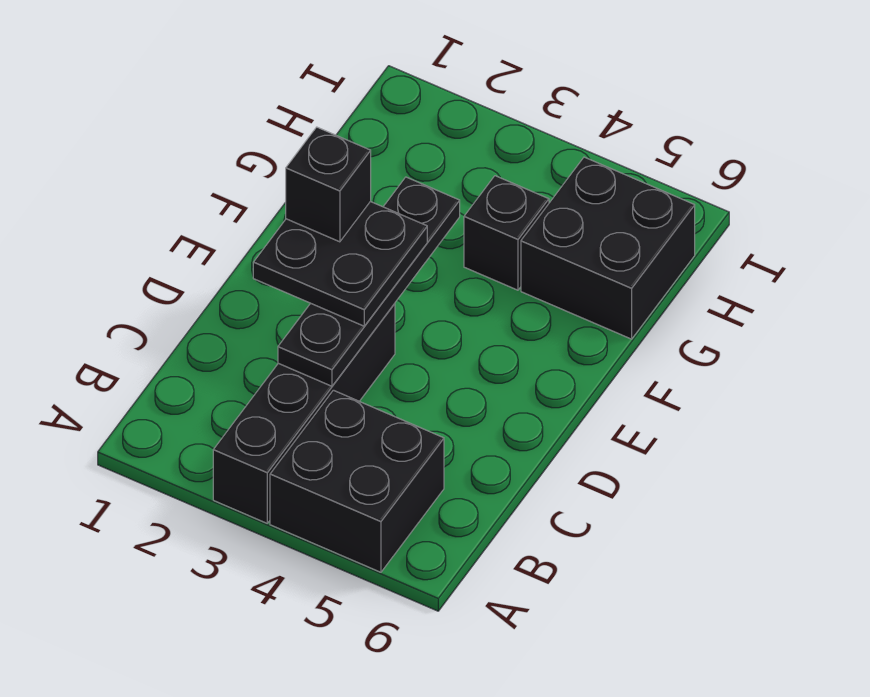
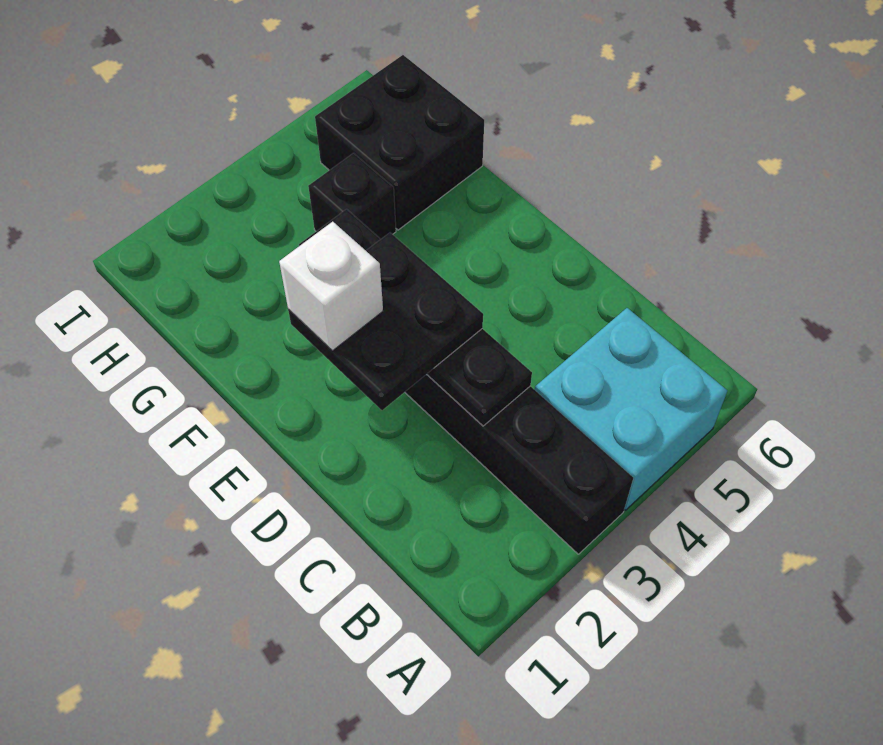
black 2x2 brick [270,390,444,572] -> cyan 2x2 brick [535,308,727,510]
black 1x1 brick [286,127,371,242] -> white 1x1 brick [279,222,383,351]

